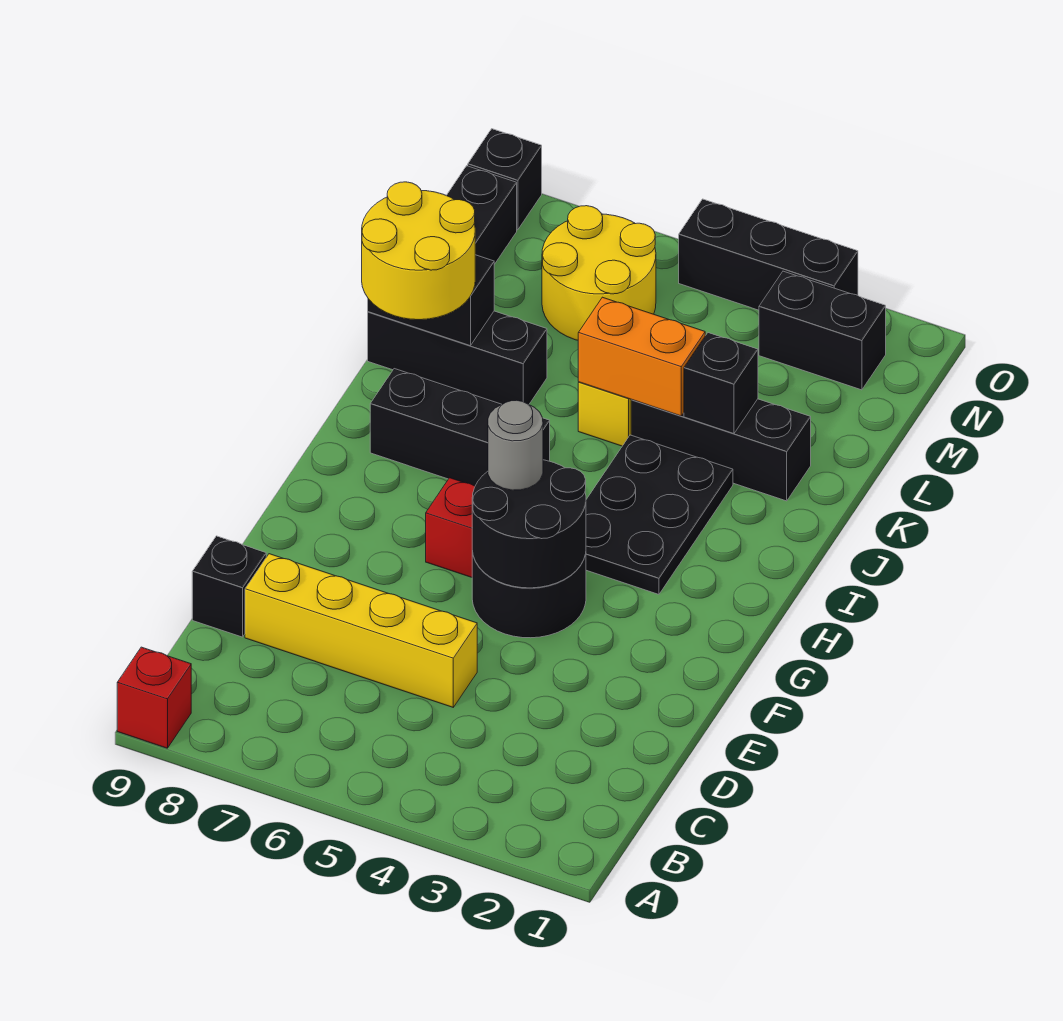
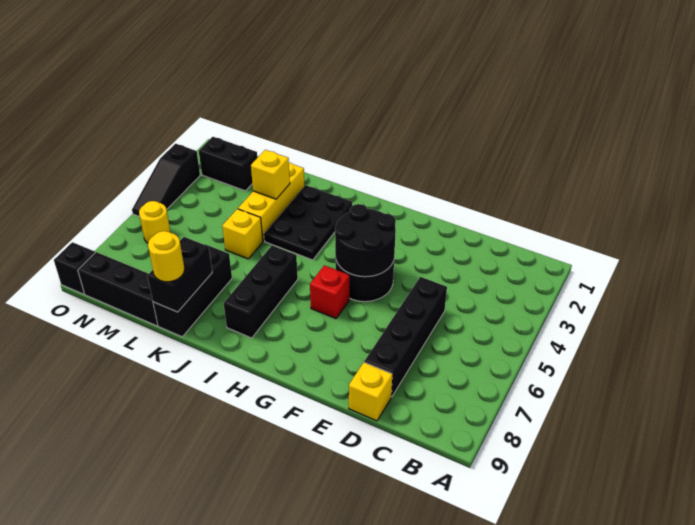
red 1x1 brick [117,647,191,748] -> none
yellow 1x4 brick [245,554,477,707] -> black 1x4 brick [364,277,447,397]
black 1x1 brick [192,536,266,637] -> yellow 1x1 brick [349,362,392,421]
grey 1x1 round brick [488,400,543,490] -> none
black 2x3 plate [586,435,733,594] -> black 2x3 plate turned to [264,185,352,260]
yellow 2x2 round brick [362,182,475,320] -> yellow 1x1 round brick [148,231,185,282]
black 1x3 brick [631,399,811,501] -> yellow 1x3 brick [238,162,305,241]
black 1x1 brick [684,333,758,434] -> yellow 1x1 brick [251,150,290,199]
orange 1x2 brick [578,297,705,416] -> none
yellow 2x2 round brick [542,206,656,340] -> yellow 1x1 round brick [139,201,171,243]
black 1x2 brick [759,271,886,390] -> black 1x2 brick turned to [199,137,257,191]
black 1x3 brick [679,199,858,310] -> black 1x3 slope [132,144,200,217]

